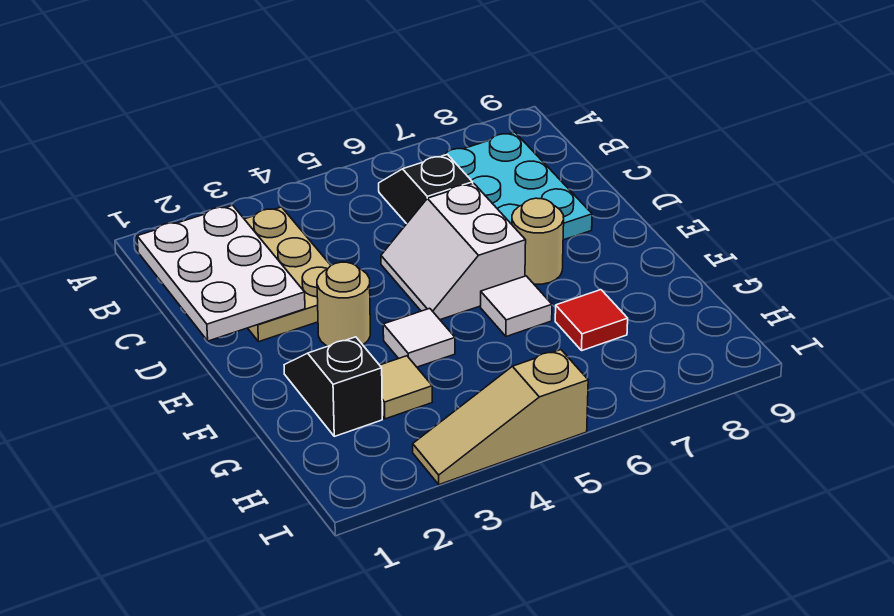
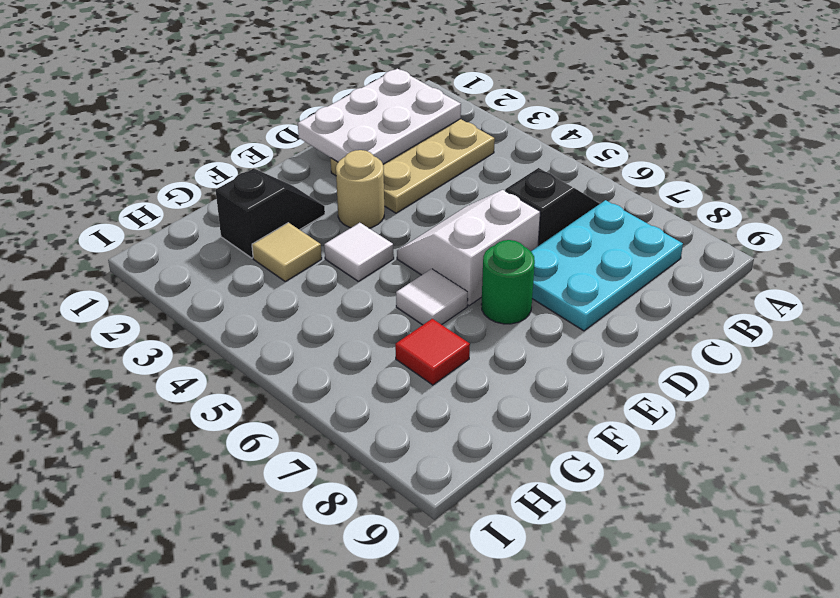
tan 1x1 round brick [512,198,564,284] -> green 1x1 round brick [481,240,535,324]
tan 1x3 slope [413,350,588,485] -> none

